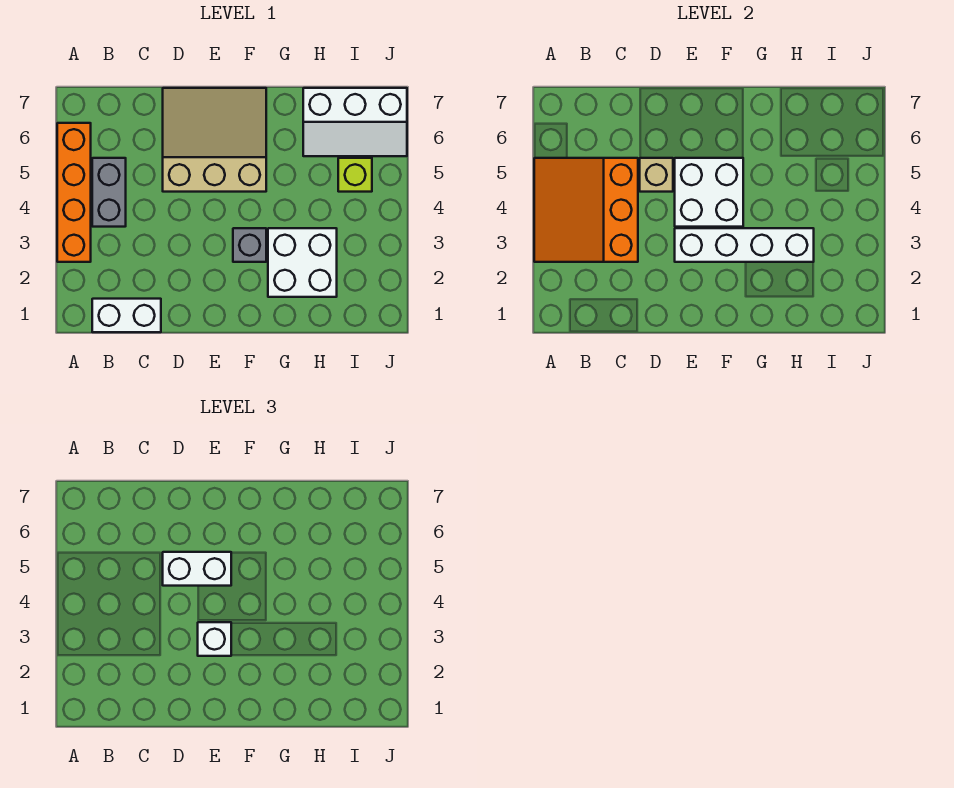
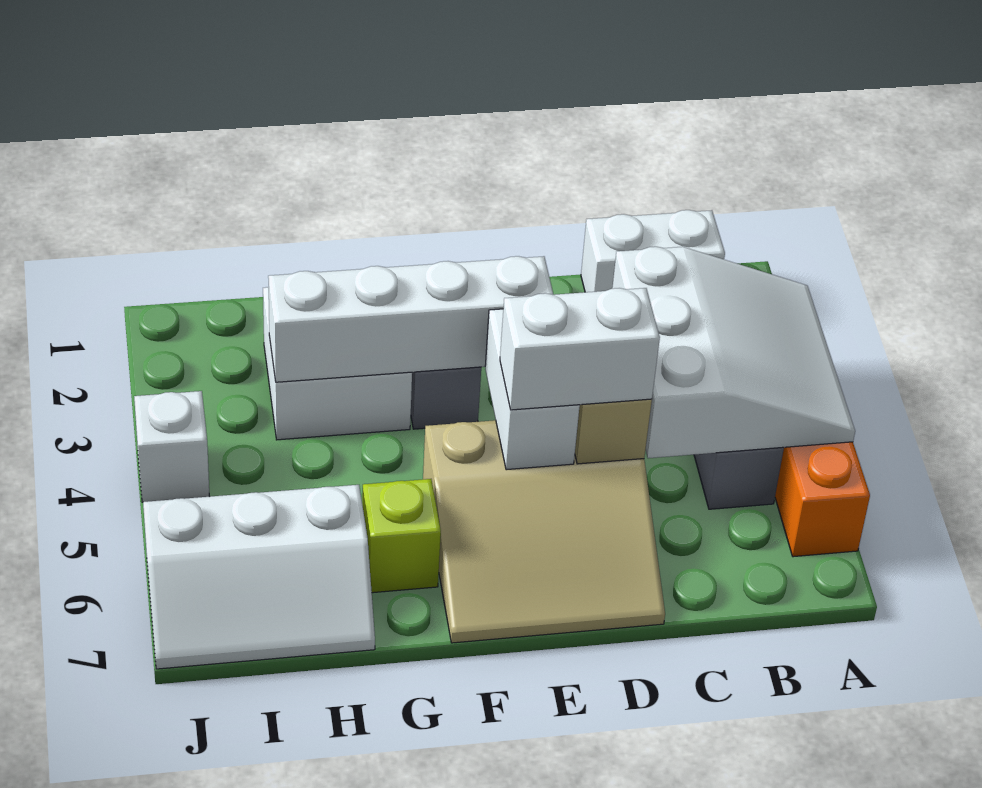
orange 3x3 slope [534,158,638,262] -> white 3x3 slope [612,247,855,458]
white 1x1 brick [198,622,231,656] -> white 1x1 brick moved to [134,391,210,502]
white 2x2 brick [675,158,743,227] -> white 1x2 brick [485,309,580,470]
white 2x3 slope [303,88,407,156] -> white 2x3 slope turned to [143,485,375,669]
lime 1x1 brick [338,158,372,192] -> lime 1x1 brick moved to [362,479,441,593]

